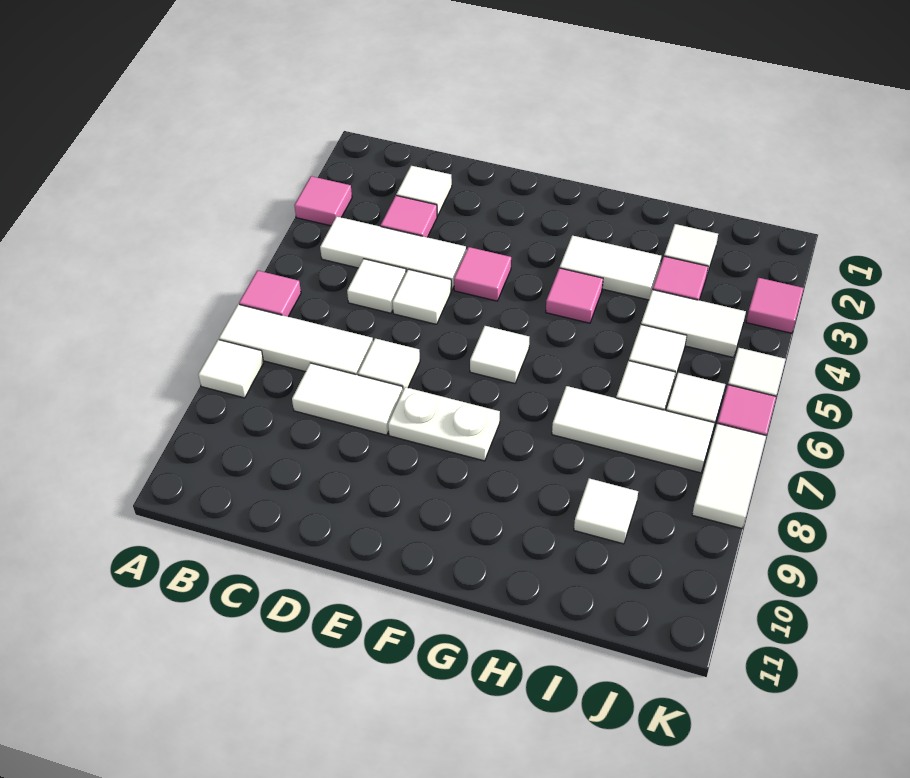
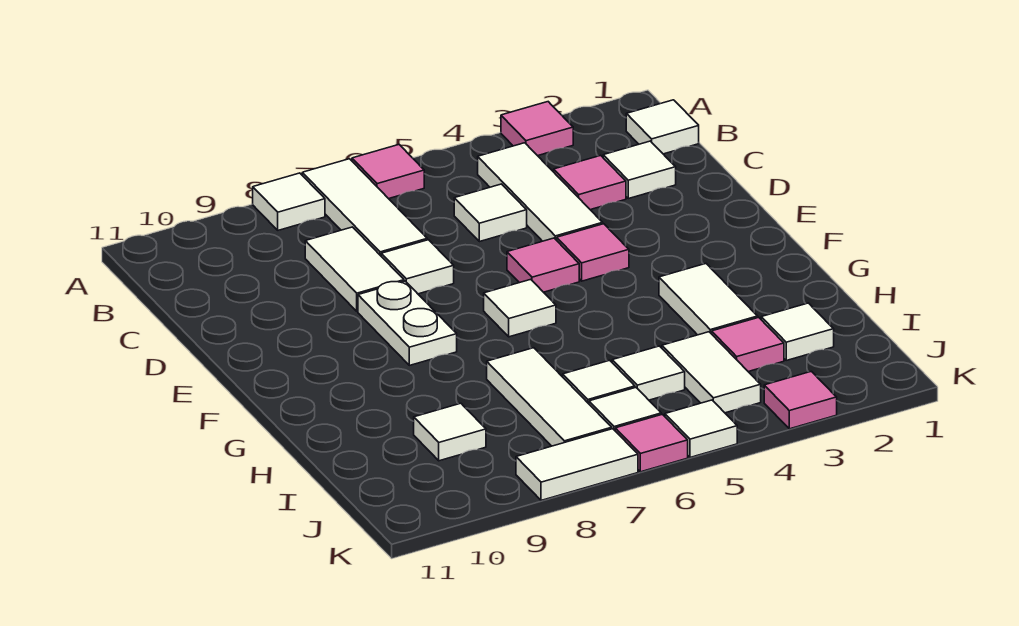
white 1x1 tile [393,269,451,324] -> white 1x1 tile moved to [626,100,699,154]
pink 1x1 tile [546,268,603,323] -> pink 1x1 tile moved to [507,238,579,292]

